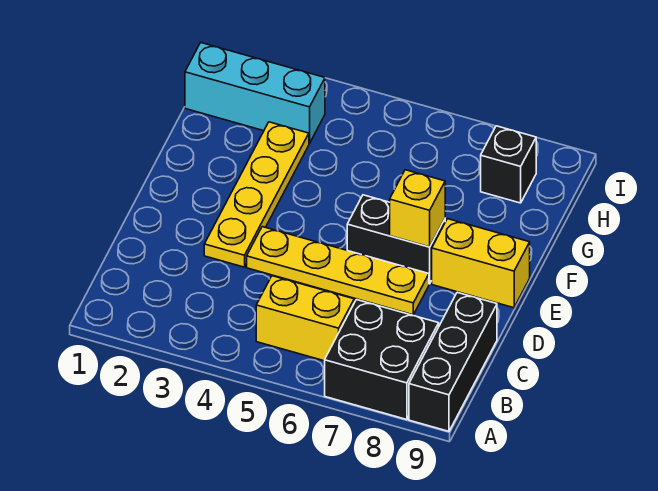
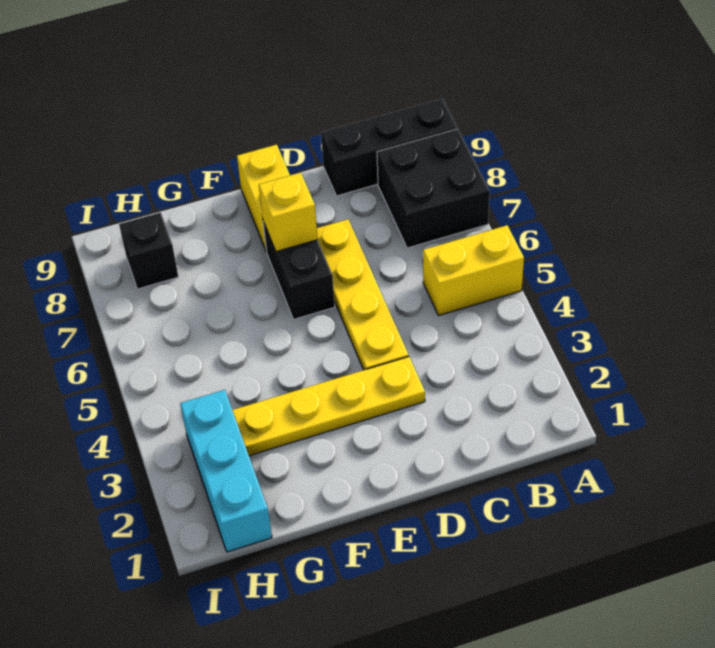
yellow 1x2 brick [256,276,354,361] -> yellow 1x2 brick turned to [423,225,524,316]

